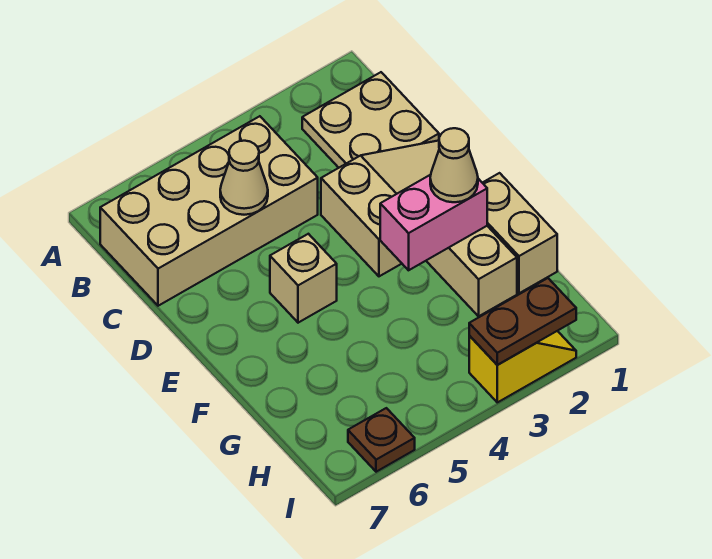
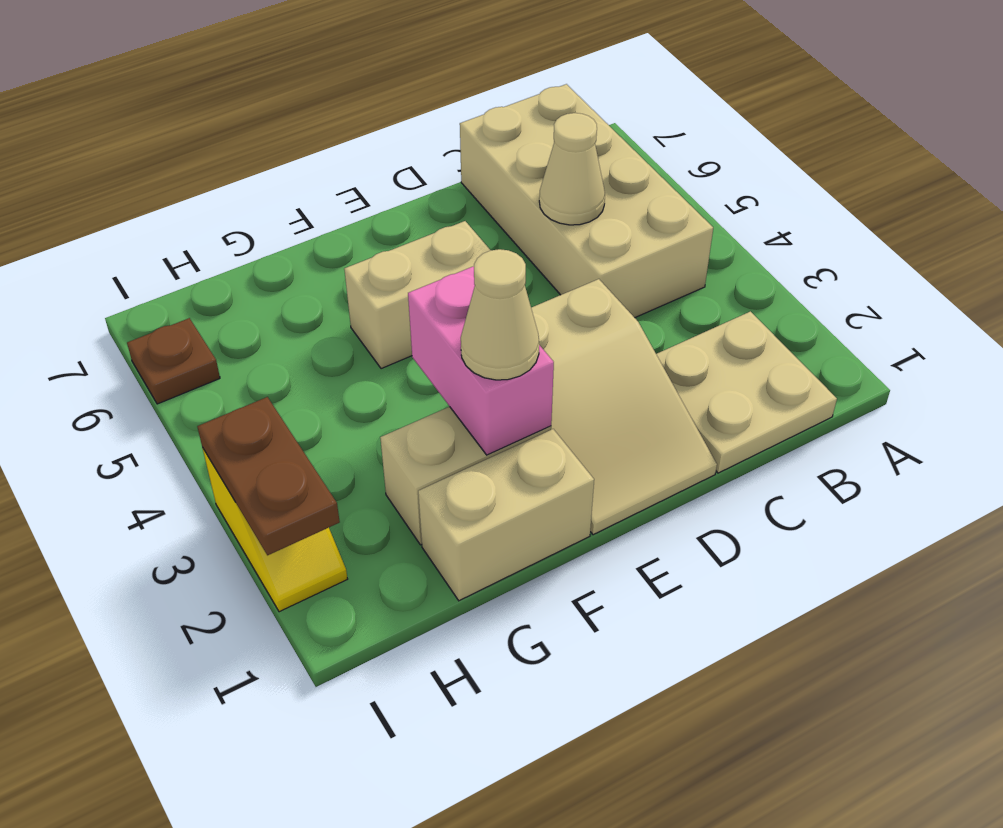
tan 1x1 brick [270,234,337,323] -> tan 1x2 brick [344,221,491,369]

